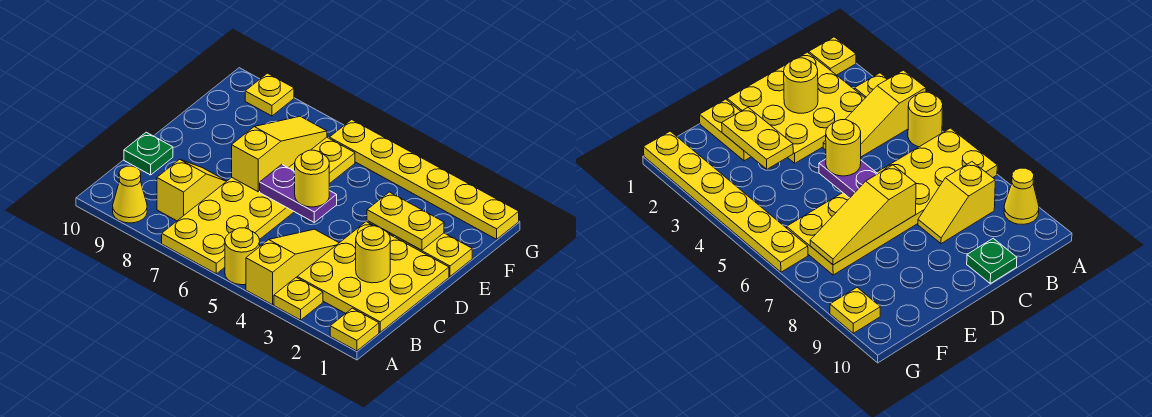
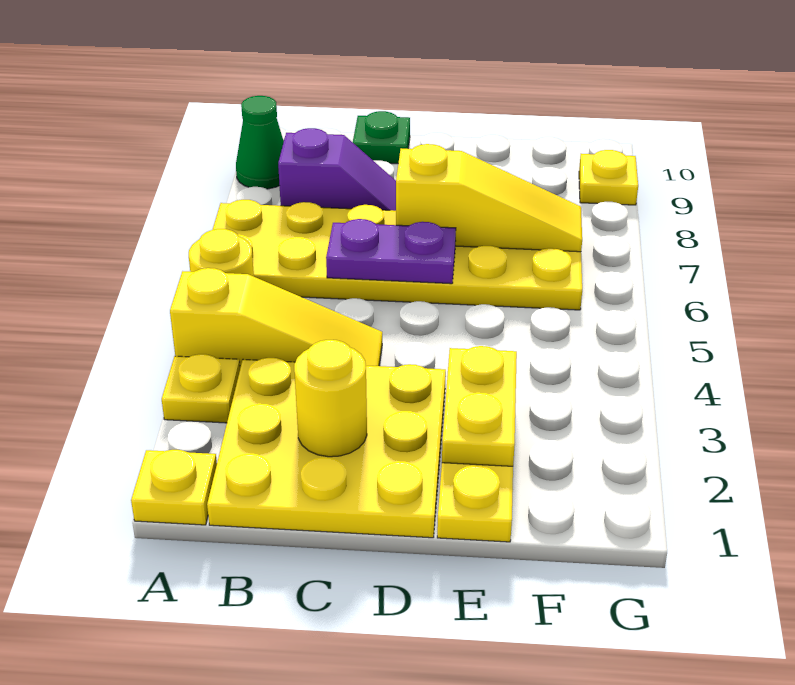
yellow 1x1 cone [113,166,147,223] -> green 1x1 cone [236,96,284,189]
yellow 1x2 slope [157,159,226,221] -> purple 1x2 slope [278,128,396,211]
purple 1x2 plate [260,165,337,222] -> purple 1x2 plate turned to [326,219,456,284]
yellow 1x1 round brick [295,150,329,207] -> none
yellow 1x6 plate [329,120,519,239] -> none

